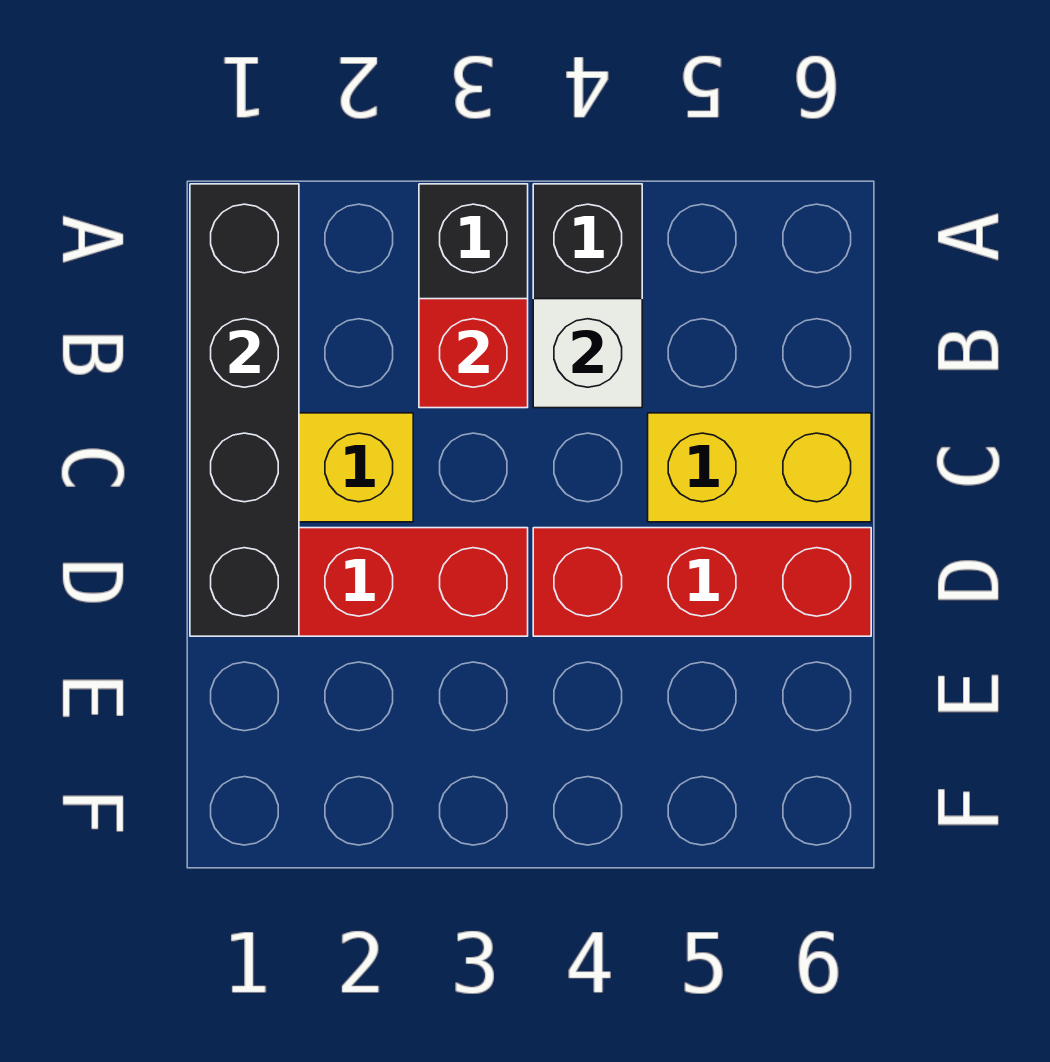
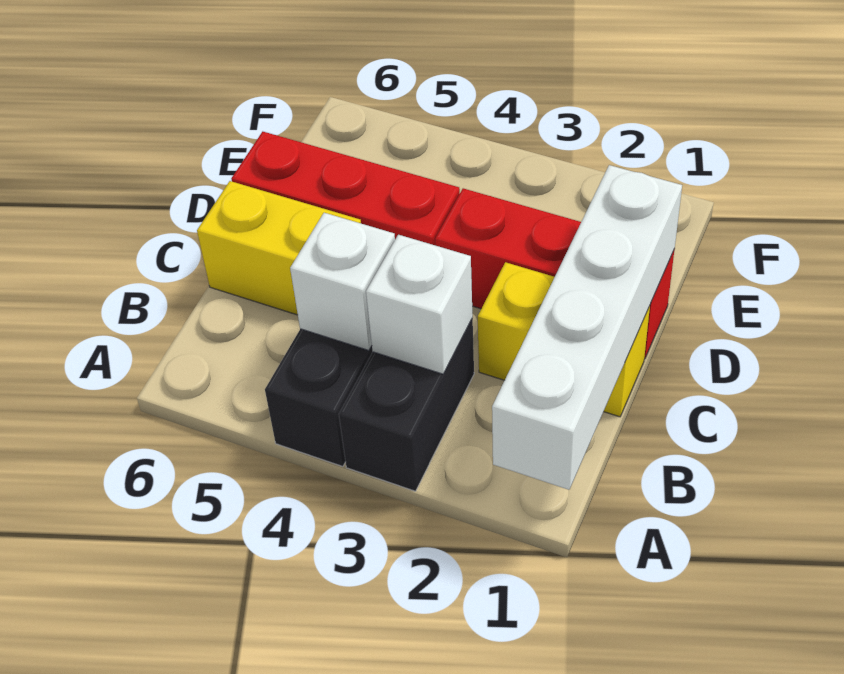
black 1x4 brick [190,184,299,636] -> white 1x4 brick [492,165,682,490]
red 1x1 brick [419,299,528,408] -> white 1x1 brick [366,235,473,374]

